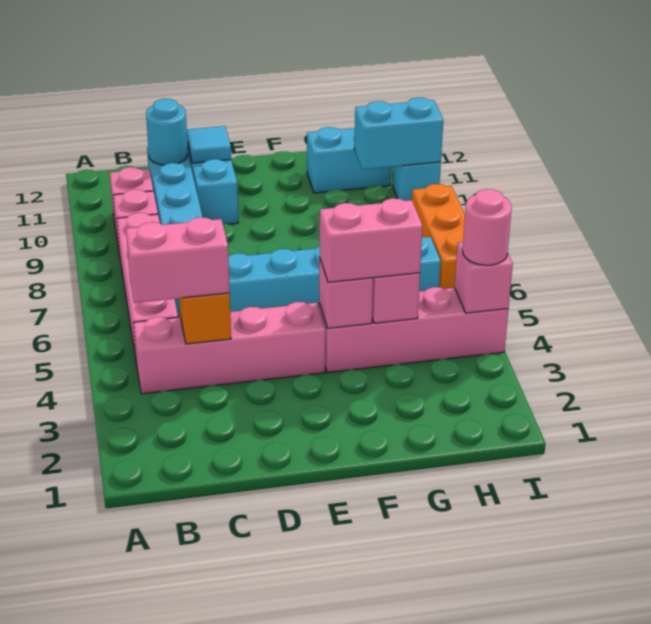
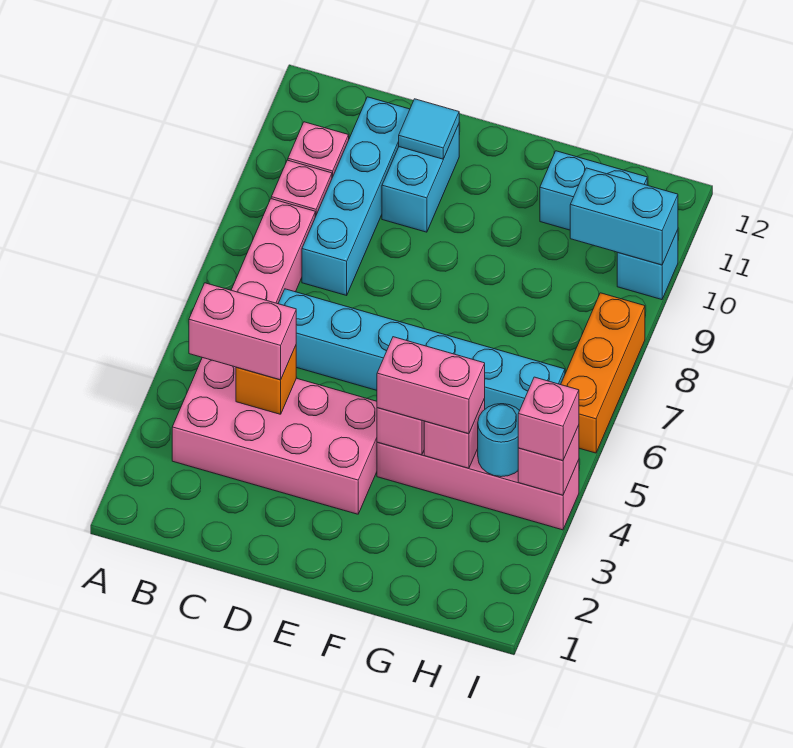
pink 1x4 brick [133,302,325,394] -> pink 2x4 brick [172,358,377,514]
cyan 1x1 round brick [146,99,188,165] -> cyan 1x1 round brick moved to [478,404,519,477]
pink 1x1 round brick [463,189,512,265] -> pink 1x1 brick [518,377,579,461]

